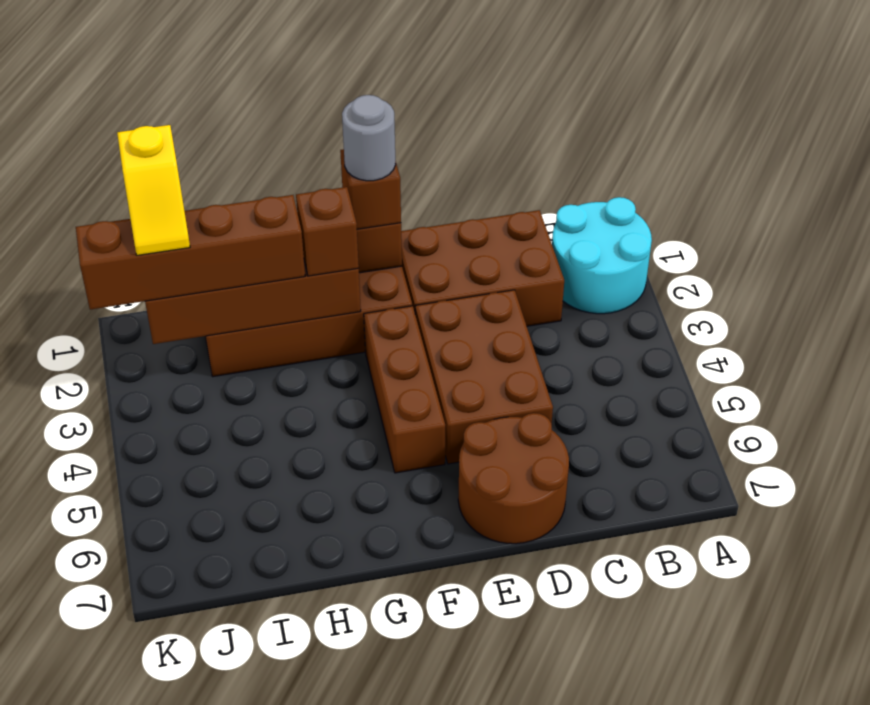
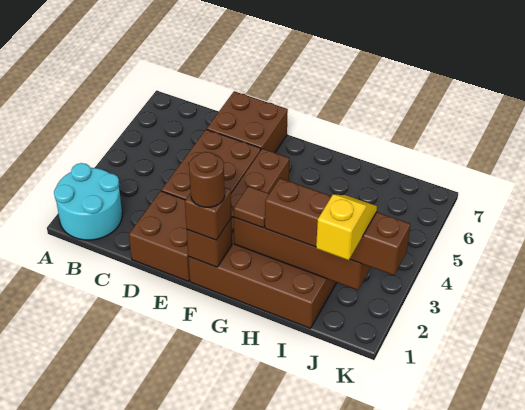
brown 2x3 brick [401,210,564,326] -> brown 2x2 brick [129,191,190,282]
brown 2x2 round brick [458,413,569,544] -> brown 2x2 brick [207,91,288,153]
grey 1x1 round brick [342,95,396,181] -> brown 1x1 round brick [189,152,225,207]
brown 1x1 brick [296,187,359,276] -> brown 1x1 tile [234,186,269,228]

